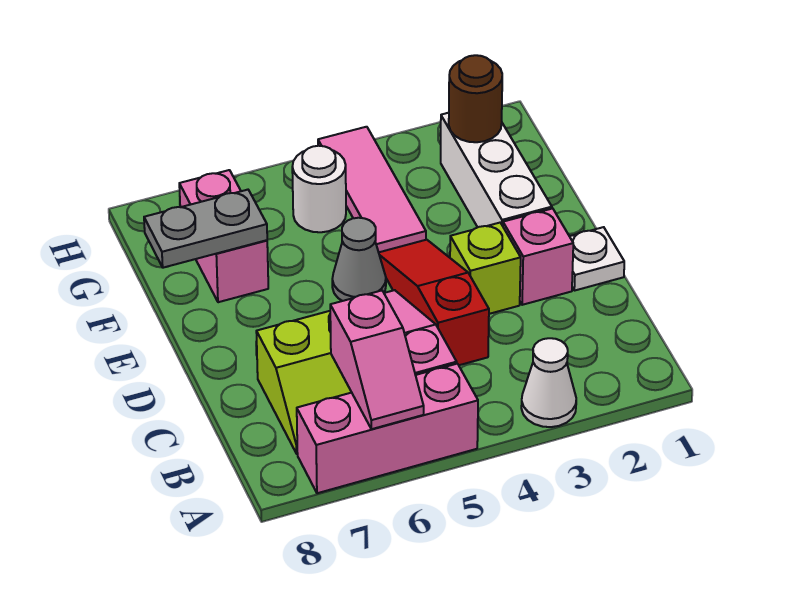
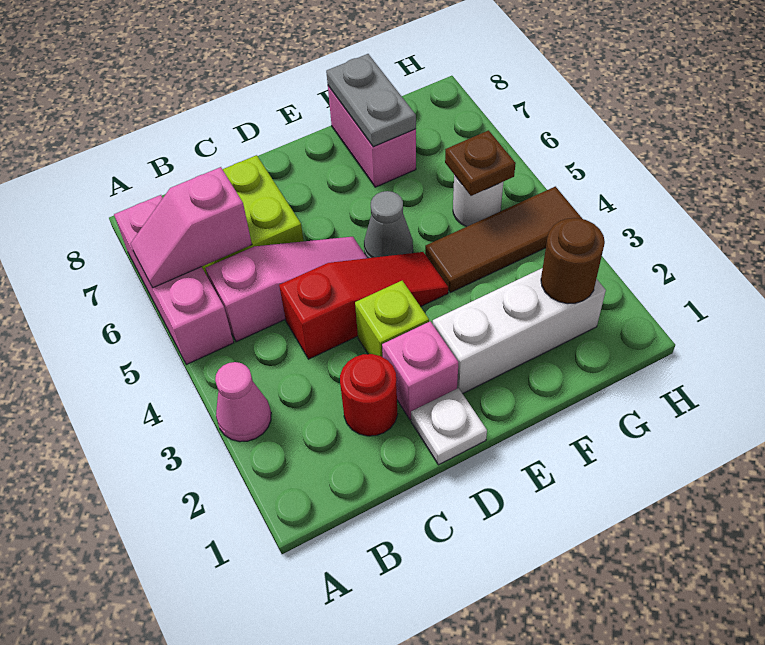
white 1x1 cone [521,338,576,427] -> pink 1x1 cone [215,362,271,442]
none -> red 1x1 round brick [340,354,398,436]
pink 1x3 tile [318,127,426,252] -> brown 1x3 tile [425,186,582,293]
pink 1x2 brick [179,170,268,302] -> pink 1x2 brick turned to [328,86,416,187]
none -> brown 1x1 plate [445,130,516,196]

